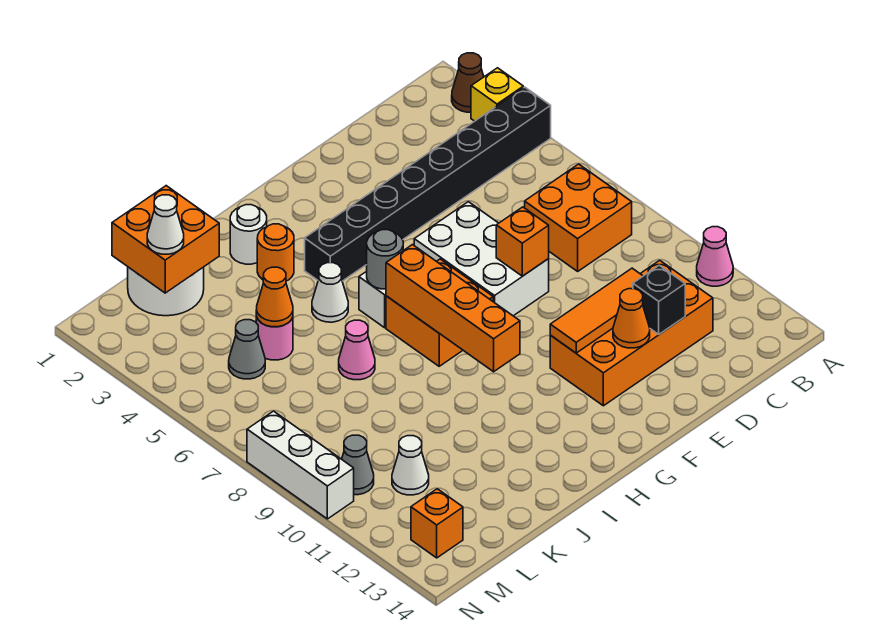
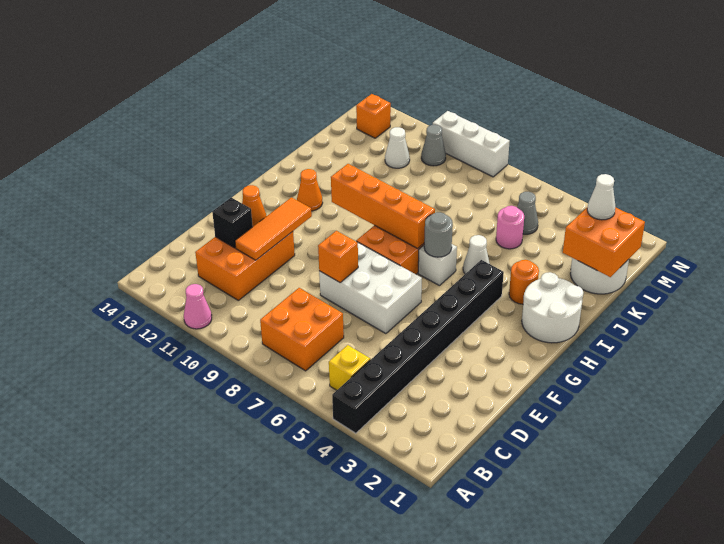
brown 1x1 cone [452,53,484,112] -> none
yellow 1x1 brick [471,68,523,121] -> yellow 1x1 brick moved to [329,345,370,390]
orange 2x4 brick [550,260,713,406] -> orange 2x3 brick [195,232,295,300]
white 1x1 round brick [230,205,267,264] -> white 2x2 round brick [522,272,583,343]
pink 1x1 cone [339,320,375,380] -> none
orange 1x1 cone [256,267,293,327] -> orange 1x1 cone moved to [297,169,323,211]

